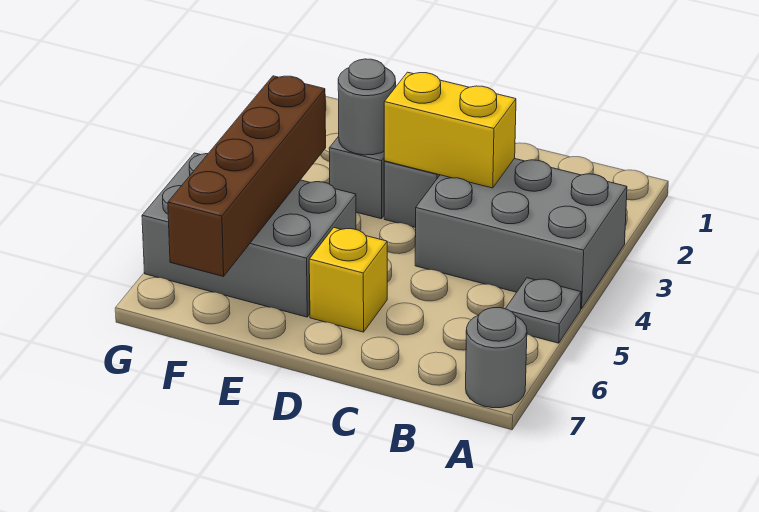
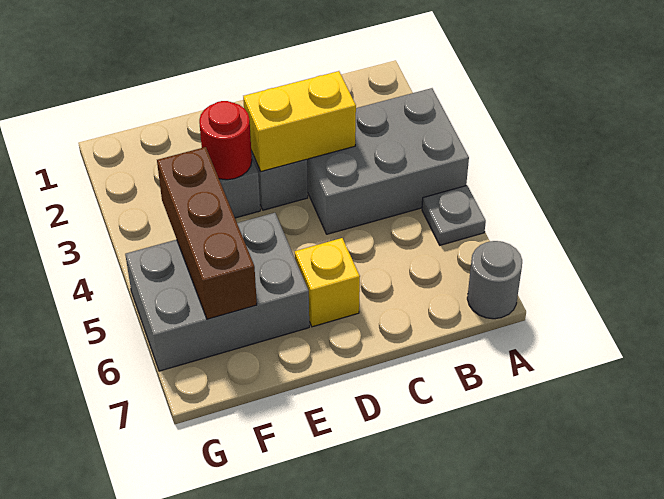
grey 1x1 round brick [338,59,396,155] -> red 1x1 round brick [199,101,252,180]
brown 1x4 brick [168,76,326,277] -> brown 1x3 brick [157,147,257,319]

